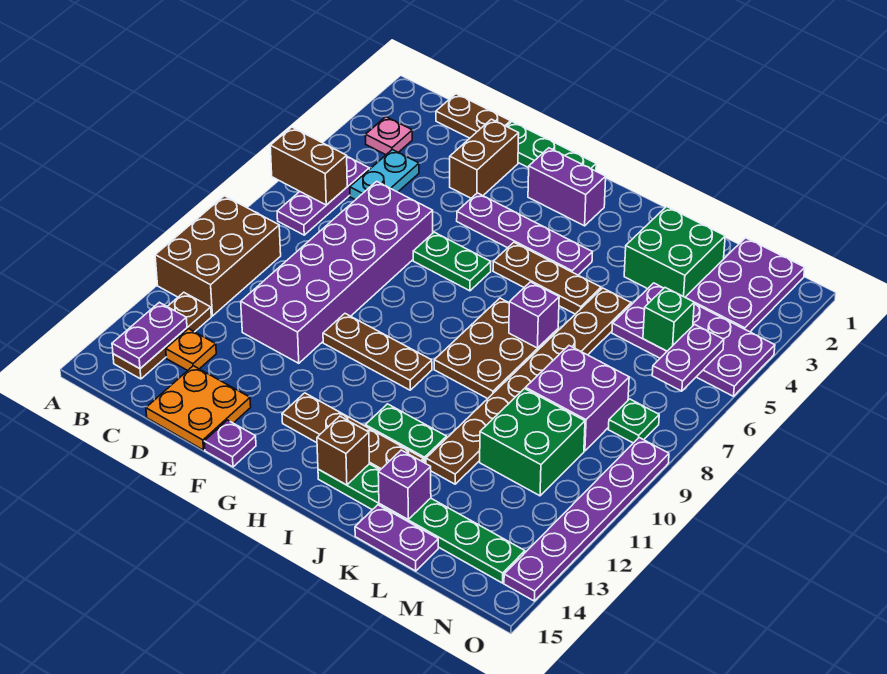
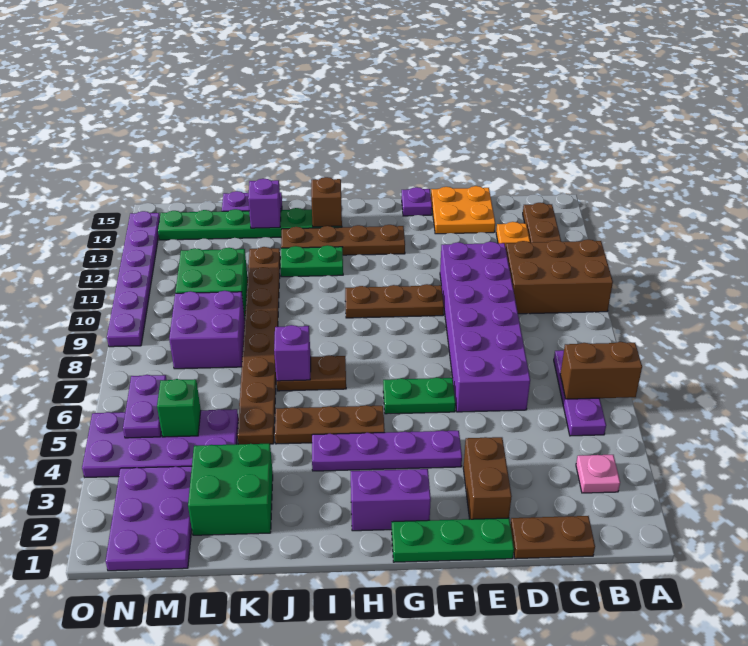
brown 2x3 brick [155,196,281,316] -> brown 2x3 brick turned to [506,239,613,314]
purple 1x2 plate [112,302,187,369] -> none
cyan 1x2 plate [350,150,419,200] -> none
brown 2x3 plate [434,298,558,399] -> brown 1x2 plate [277,355,346,391]
green 1x1 plate [608,399,659,443] -> none

